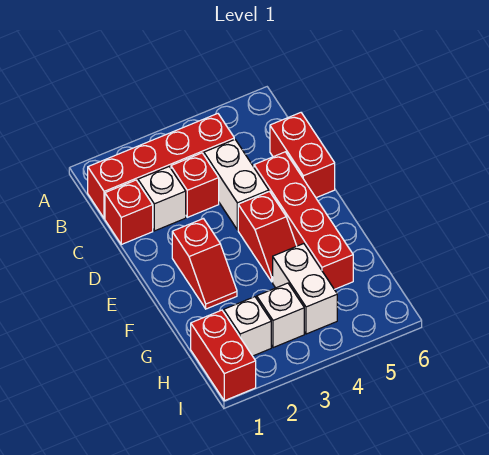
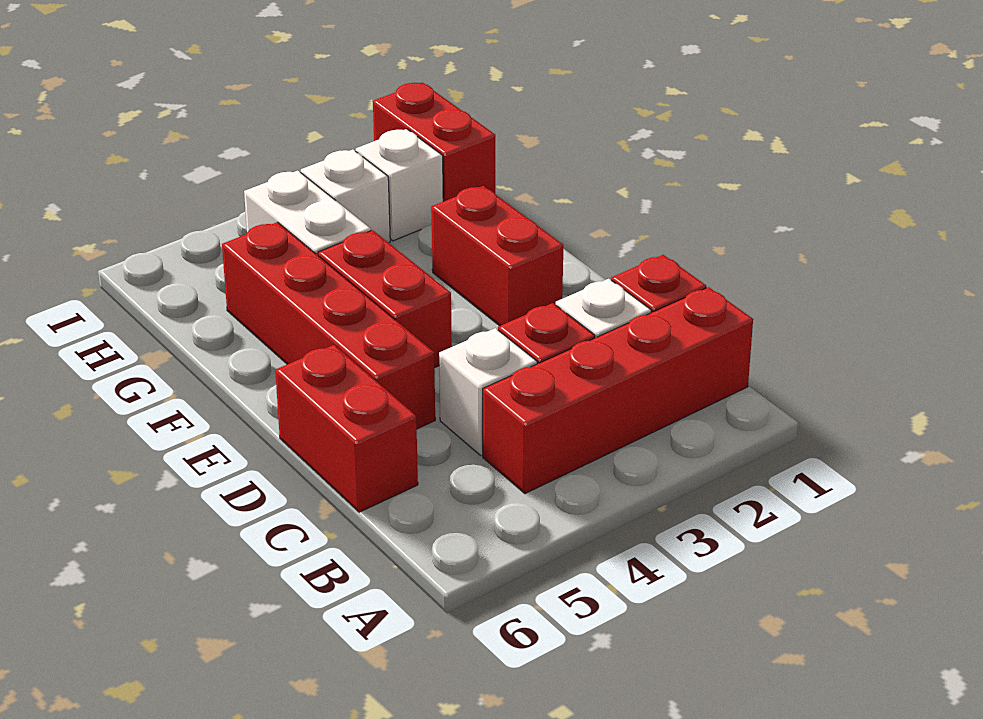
white 1x2 brick [204,139,269,230] -> white 1x1 brick [439,328,537,456]
red 1x2 slope [172,219,237,309] -> red 1x2 brick [431,186,563,326]
red 1x2 slope [238,192,297,282] -> red 1x2 brick [318,230,452,368]

